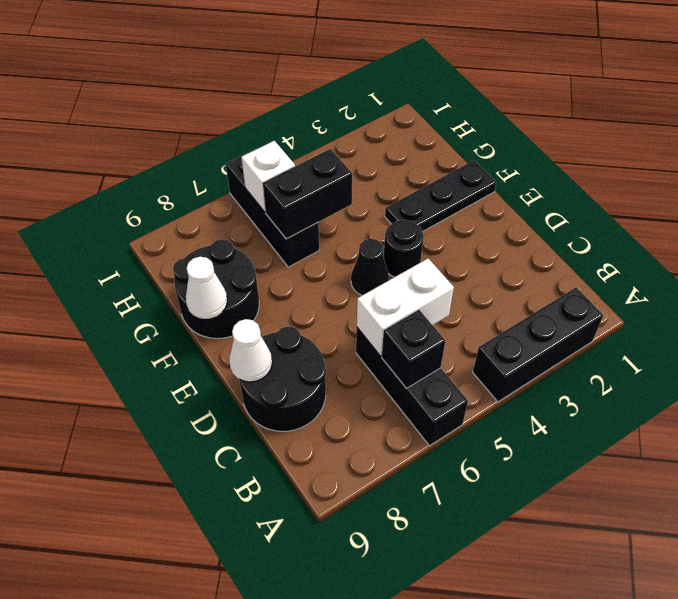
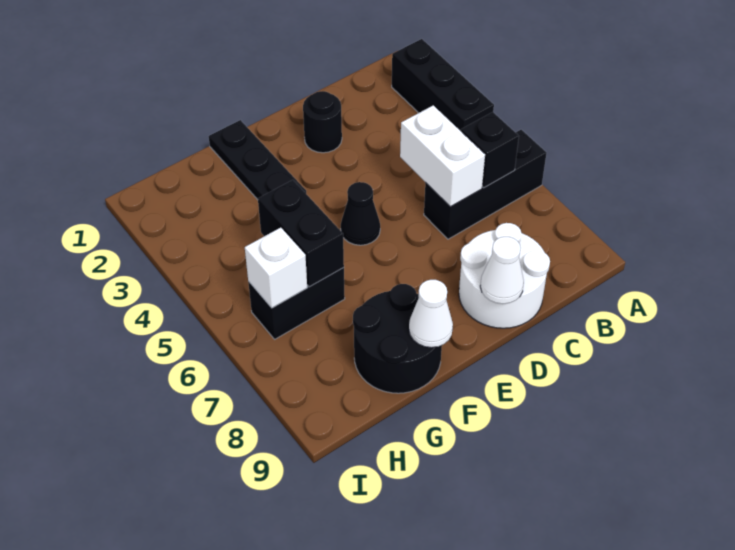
black 2x2 round brick [239,326,326,432] -> white 2x2 round brick [459,223,550,328]
black 1x1 round brick [384,220,424,277] -> black 1x1 round brick moved to [303,91,342,153]
black 1x3 brick [226,149,319,267] -> black 1x2 brick [248,268,345,339]

